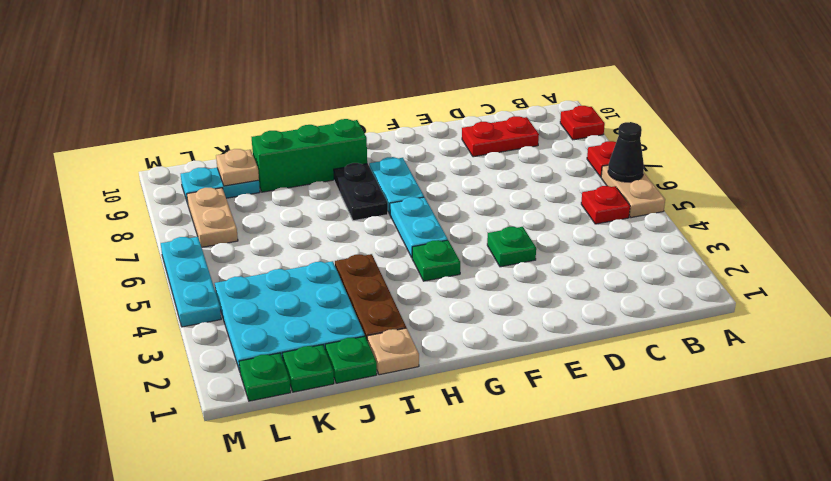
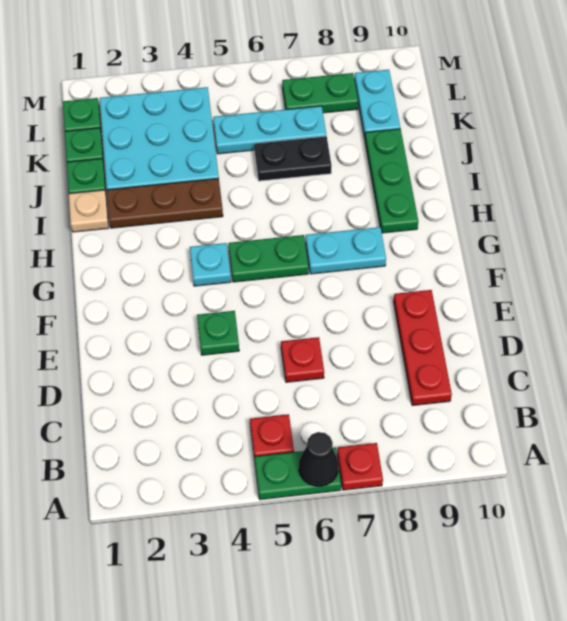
tan 1x2 plate [601,165,665,218] -> green 1x2 plate [254,448,341,500]
red 1x1 plate [560,106,605,140] -> red 1x1 plate moved to [281,337,324,382]
red 1x2 plate [462,116,539,157] -> red 1x3 plate [394,290,452,406]
green 1x1 plate [412,240,460,281] -> cyan 1x1 plate [190,243,231,286]
cyan 1x2 plate [390,197,448,257] -> green 1x2 plate [229,235,309,282]
black 1x2 plate [334,163,388,221] -> black 1x2 plate moved to [254,136,332,181]
green 1x3 brick [252,119,367,192] -> green 1x3 plate [365,129,418,233]
tan 1x1 plate [216,149,259,186] -> none
tan 1x2 plate [187,188,238,247] -> green 1x2 plate [282,73,358,113]
cyan 1x3 plate [161,237,221,327] -> cyan 1x3 plate moved to [213,106,326,154]

